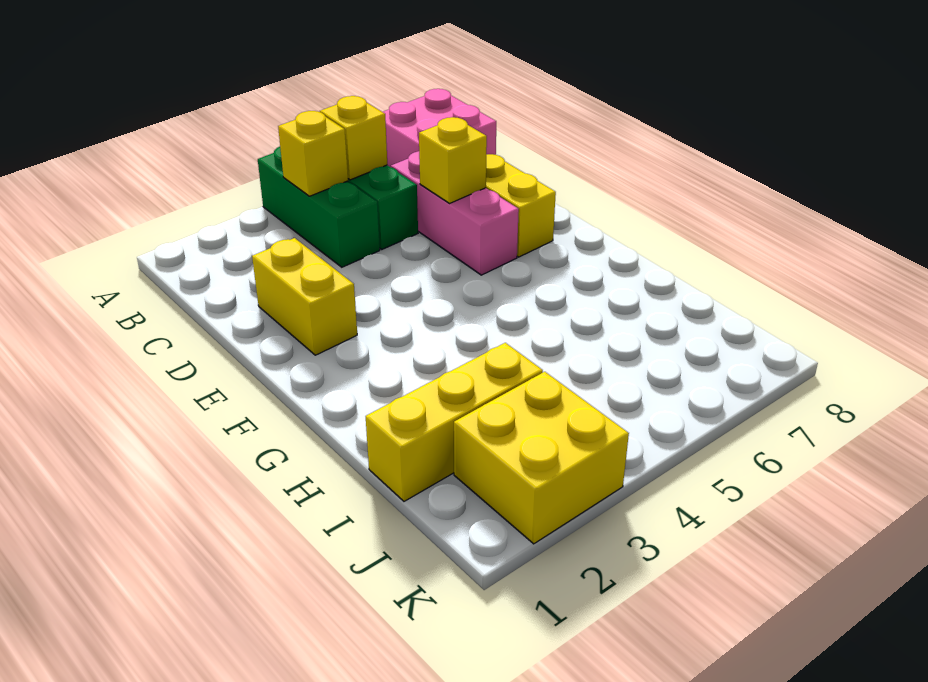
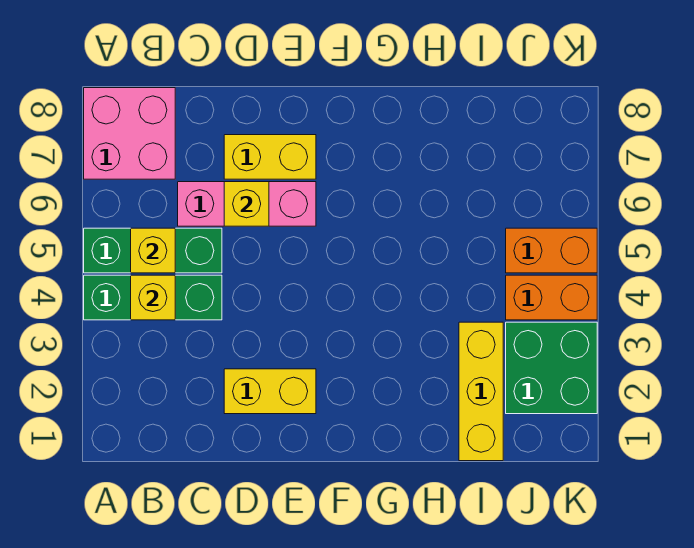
yellow 2x2 brick [454,372,629,544] -> green 2x2 brick [506,322,597,414]
none -> orange 1x2 brick [506,275,597,320]
none -> orange 1x2 brick [506,228,597,273]

